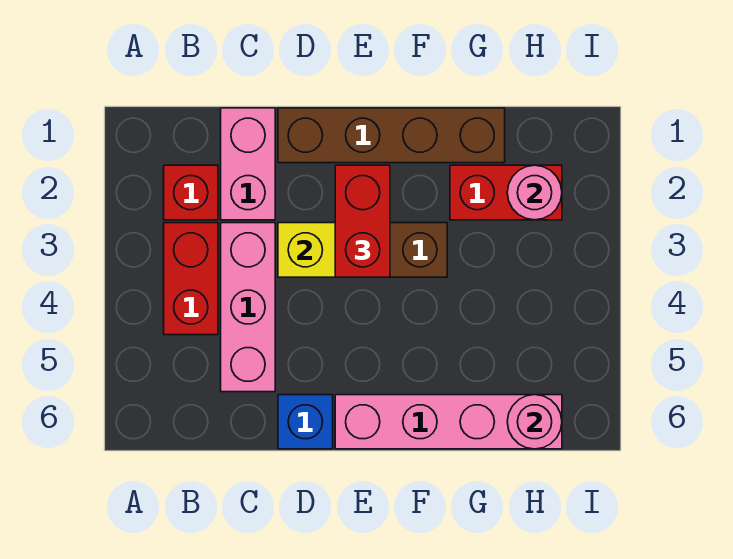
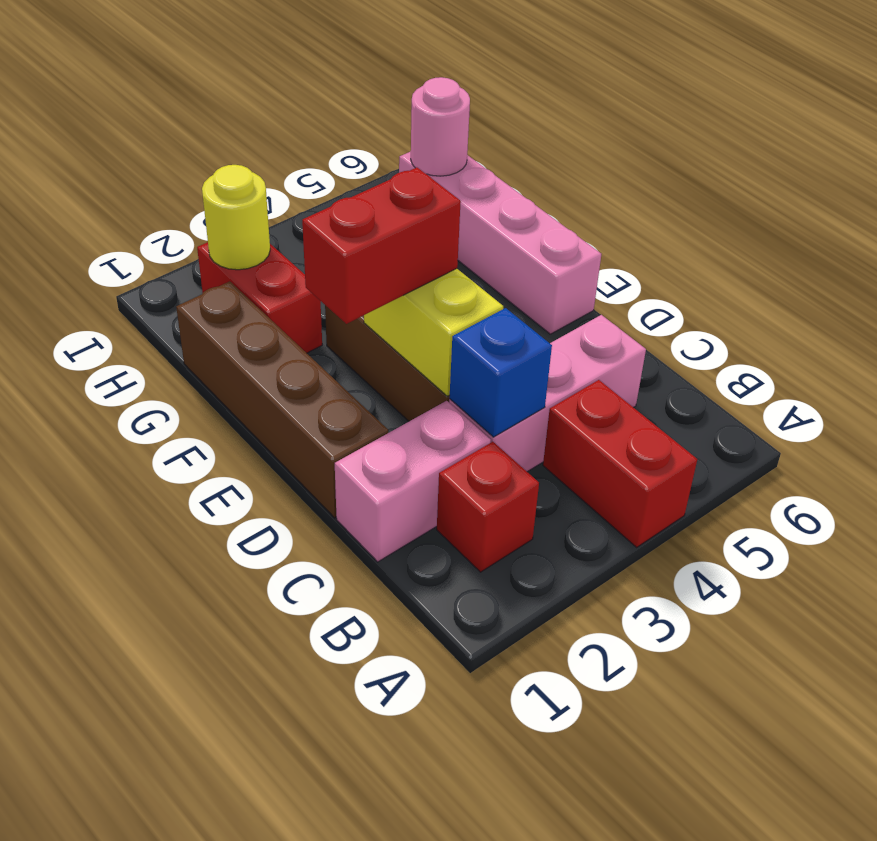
red 1x2 brick [164,223,218,335] -> red 1x2 brick turned to [543,380,697,547]
blue 1x1 brick [278,395,333,449] -> blue 1x1 brick moved to [450,308,552,437]
pink 1x1 round brick [507,165,562,220] -> yellow 1x1 round brick [202,165,270,270]

